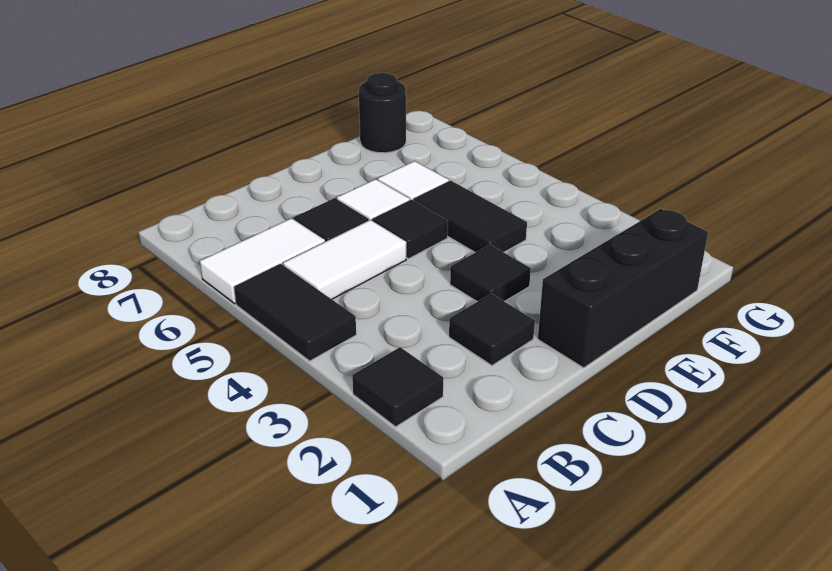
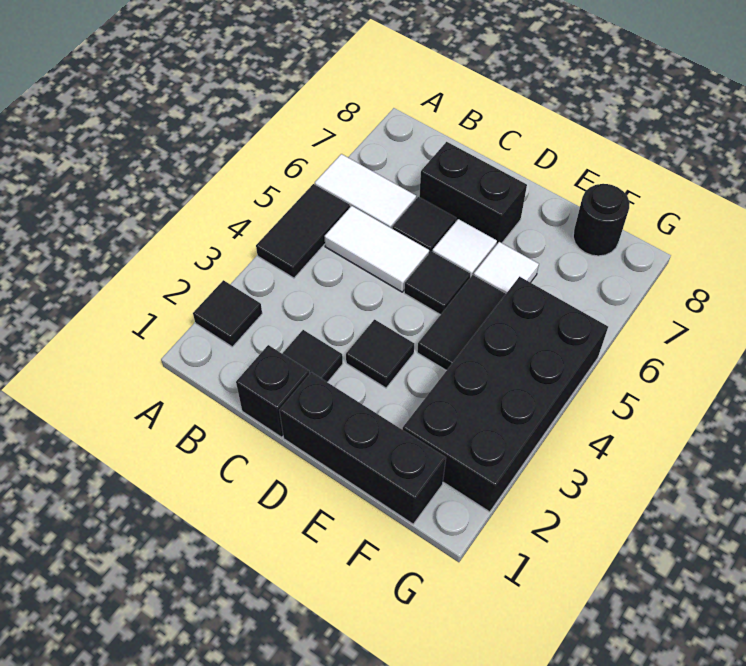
none -> black 1x1 brick [236,345,309,437]
none -> black 1x2 brick [419,142,527,244]
none -> black 2x4 brick [403,277,608,512]

